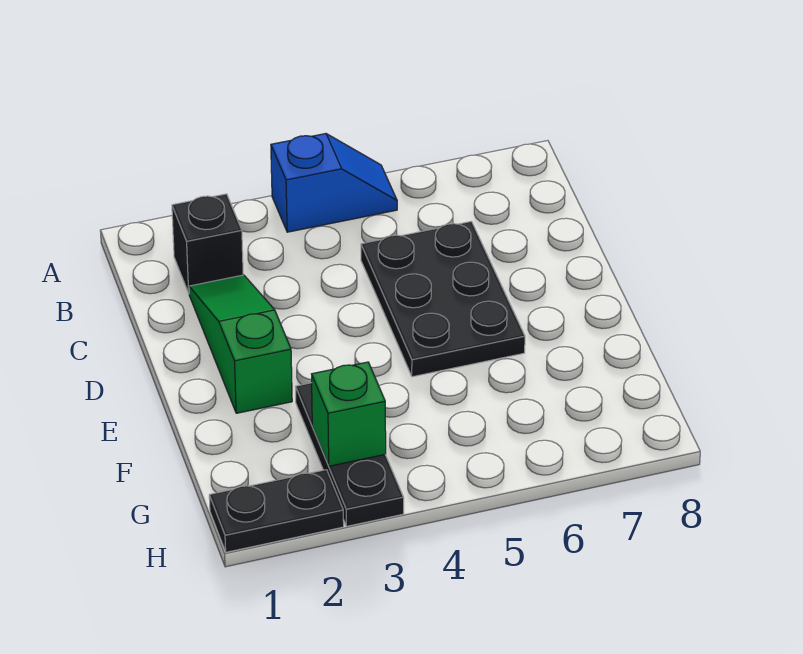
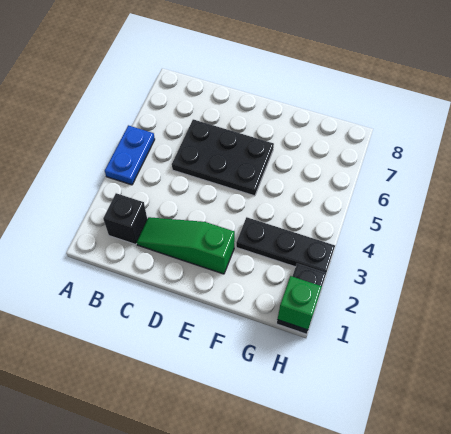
blue 1x2 slope [271,134,397,232] -> blue 1x2 plate [105,125,155,185]
green 1x1 brick [312,362,386,466] -> green 1x1 brick moved to [277,276,322,330]

